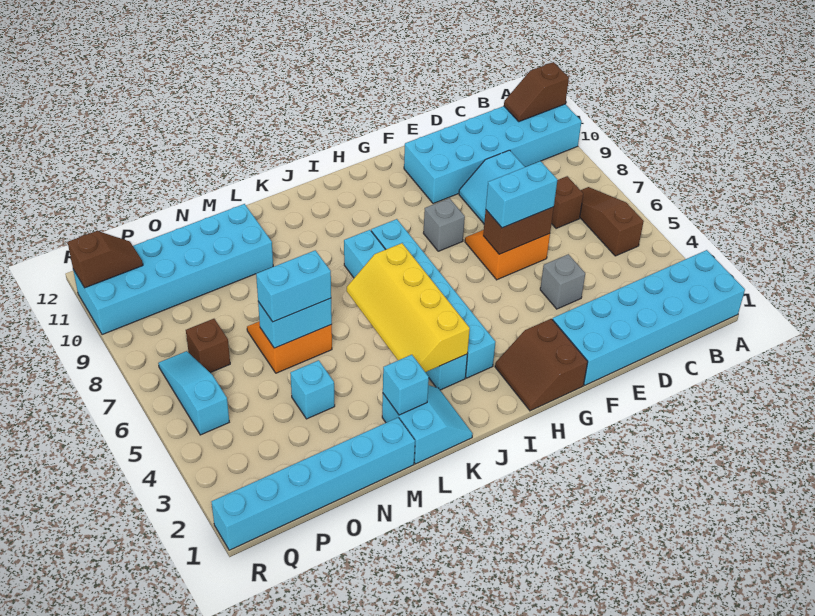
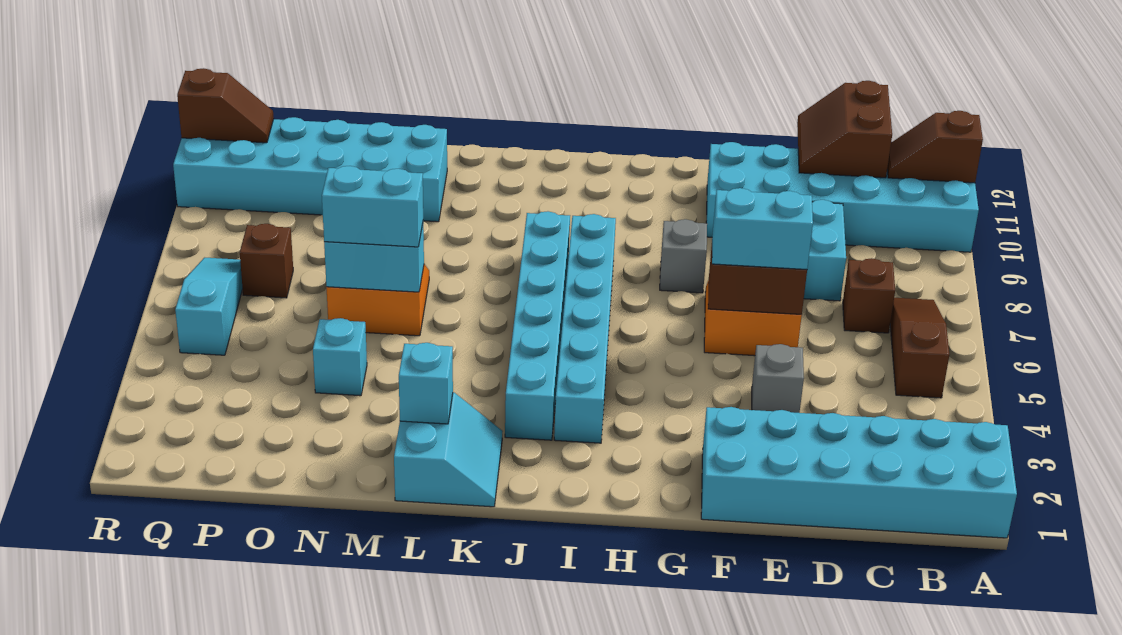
brown 2x2 slope [495,319,588,411] -> brown 2x2 slope moved to [797,81,892,178]
yellow 2x4 slope [347,243,470,372] -> none
cyan 1x6 brick [211,417,415,550] -> none

